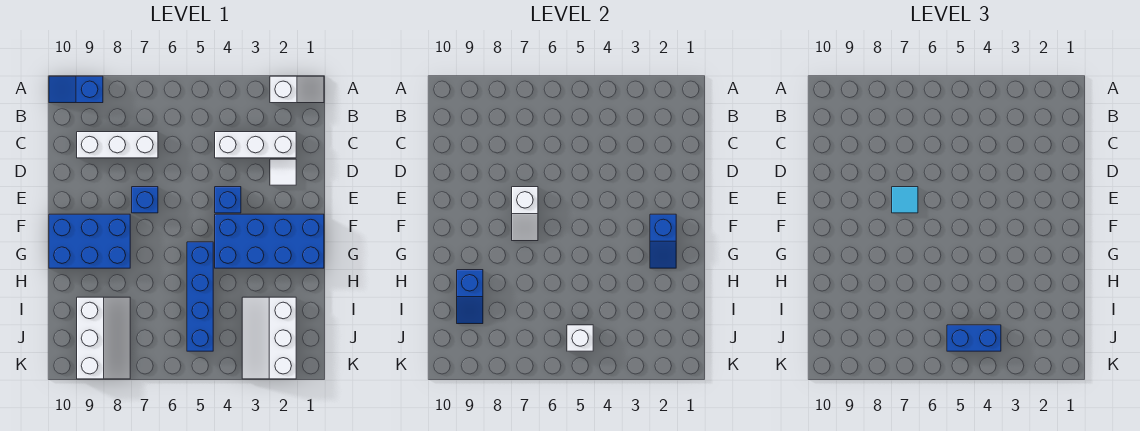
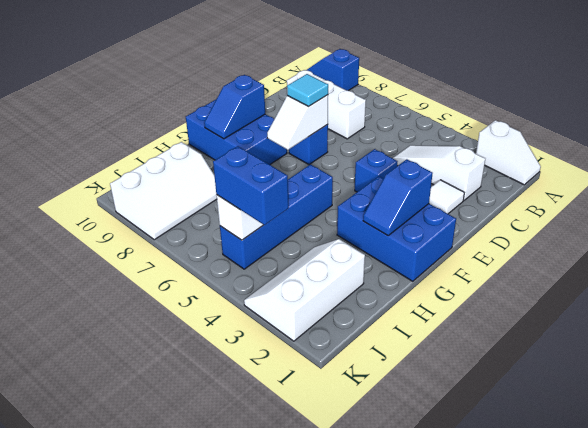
white 1x3 brick [215,132,296,158] -> white 1x3 slope [393,145,485,201]
blue 2x4 brick [215,214,324,268] -> blue 2x3 brick [337,177,456,281]
blue 1x2 slope [457,270,483,324] -> blue 1x2 slope moved to [204,75,265,139]

